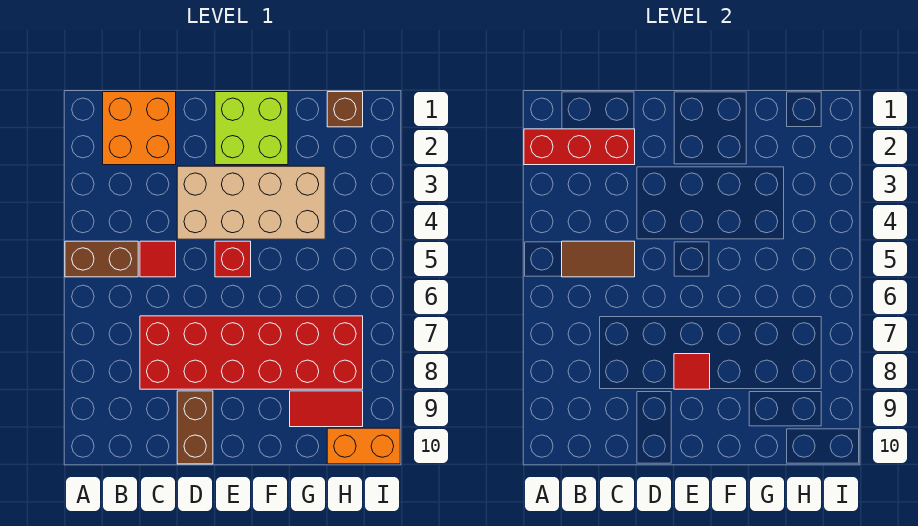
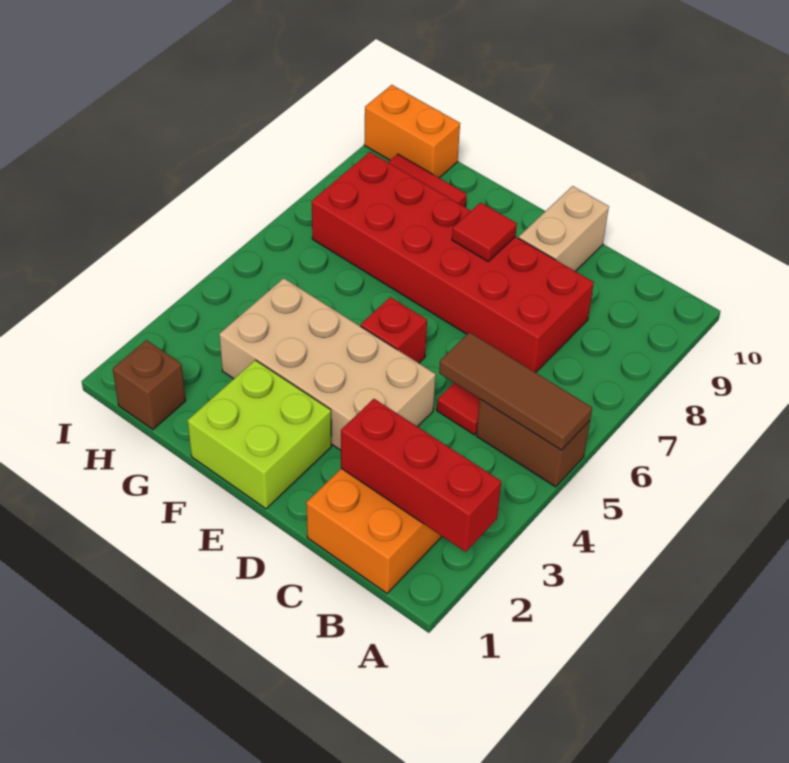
brown 1x2 tile [562,241,635,277] -> brown 1x3 tile [439,332,592,450]
brown 1x2 brick [177,391,213,464] -> tan 1x2 brick [519,186,609,271]

